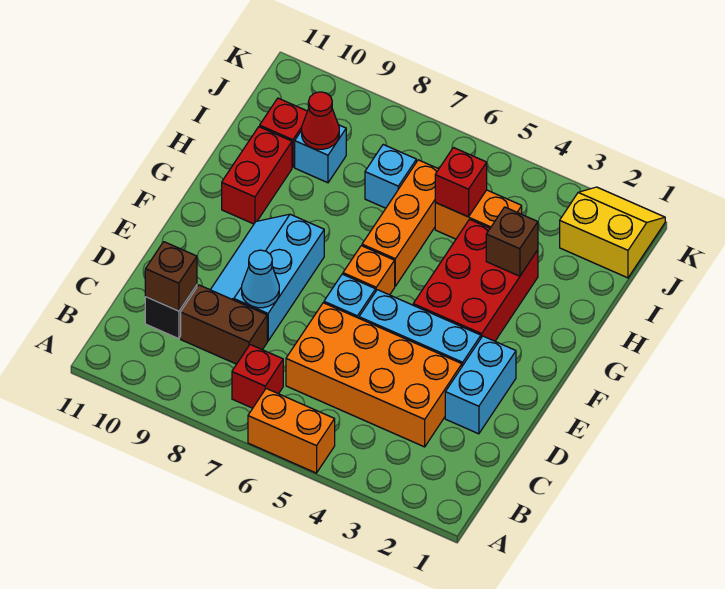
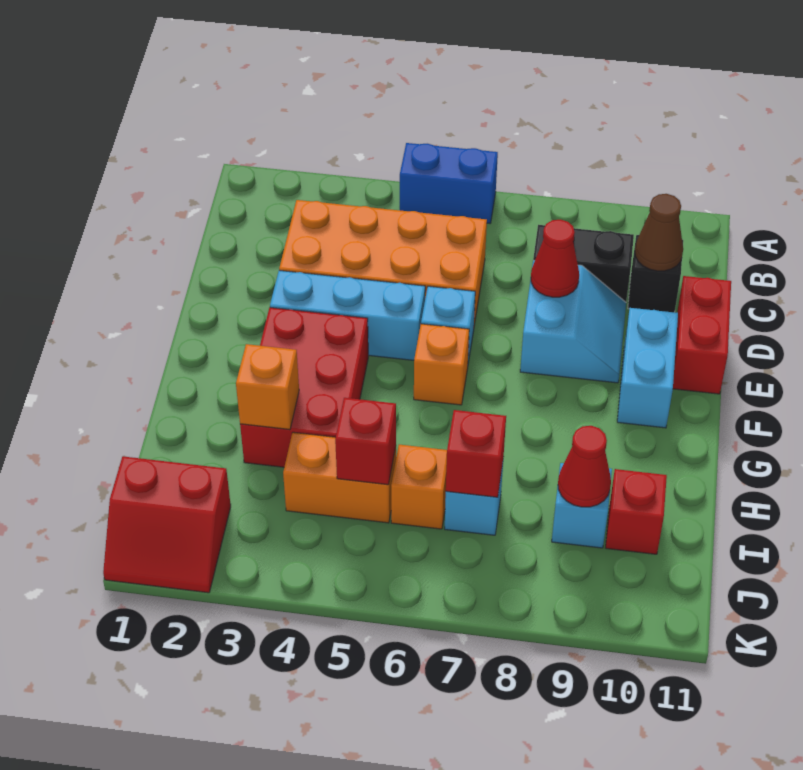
orange 1x2 brick [248,389,335,473] -> blue 1x2 brick [400,143,498,223]
red 1x1 brick [232,345,283,408] -> red 1x1 brick moved to [446,410,506,497]
brown 1x2 brick [181,285,267,364] -> black 1x2 brick [533,225,634,302]
brown 1x1 brick [145,242,197,311] -> brown 1x1 cone [635,194,683,271]
cyan 1x2 brick [445,336,516,434] -> cyan 1x2 brick moved to [617,308,678,428]
cyan 2x3 slope [211,214,324,341] -> cyan 2x2 slope [520,260,626,383]
cyan 1x1 cone [242,250,279,308] -> red 1x1 cone [531,220,579,297]
orange 1x3 brick [362,160,439,286] -> orange 1x1 brick [391,445,447,529]
red 1x2 brick [222,127,292,224] -> red 1x2 brick moved to [673,276,731,394]
brown 1x1 brick [486,207,538,276] -> orange 1x1 brick [236,344,299,430]
yellow 2x2 slope [560,187,665,278] -> red 2x2 slope [103,456,231,593]

